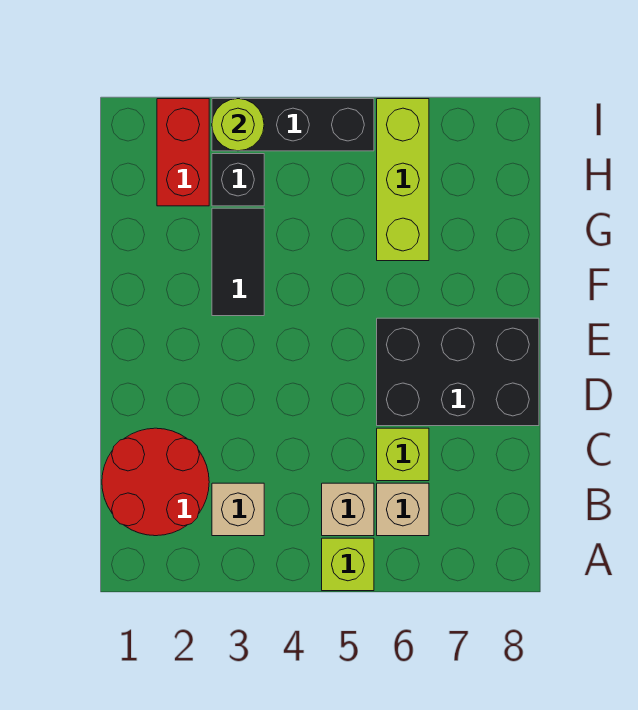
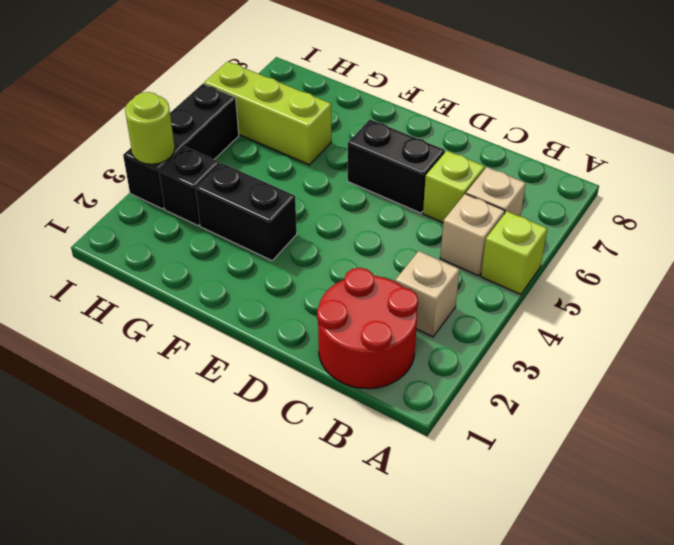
black 2x3 brick [377,318,539,426] -> black 1x2 brick [348,119,445,213]
black 1x2 tile [212,208,264,316] -> black 1x2 brick [196,163,297,261]
red 1x2 brick [157,99,209,206] -> none

